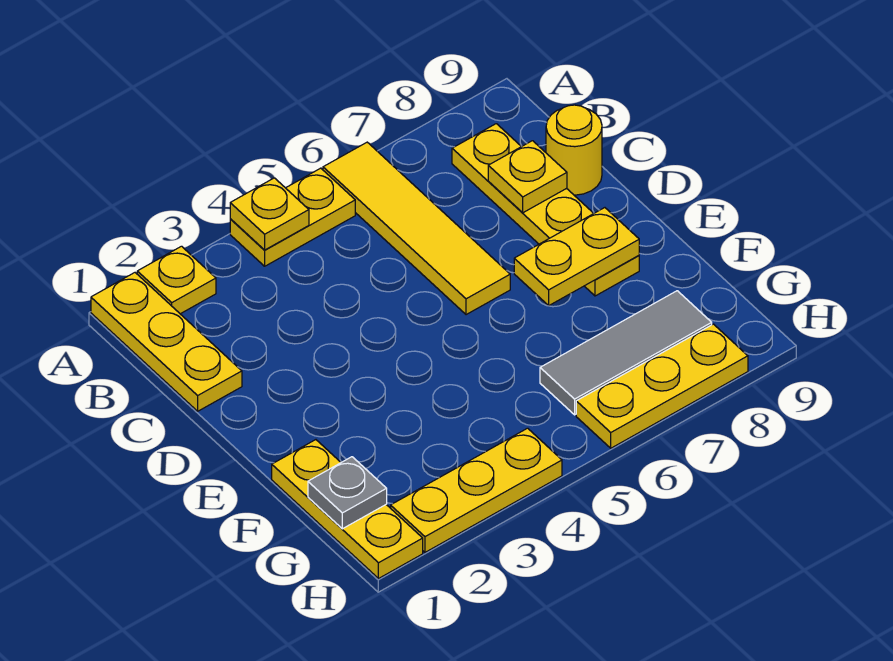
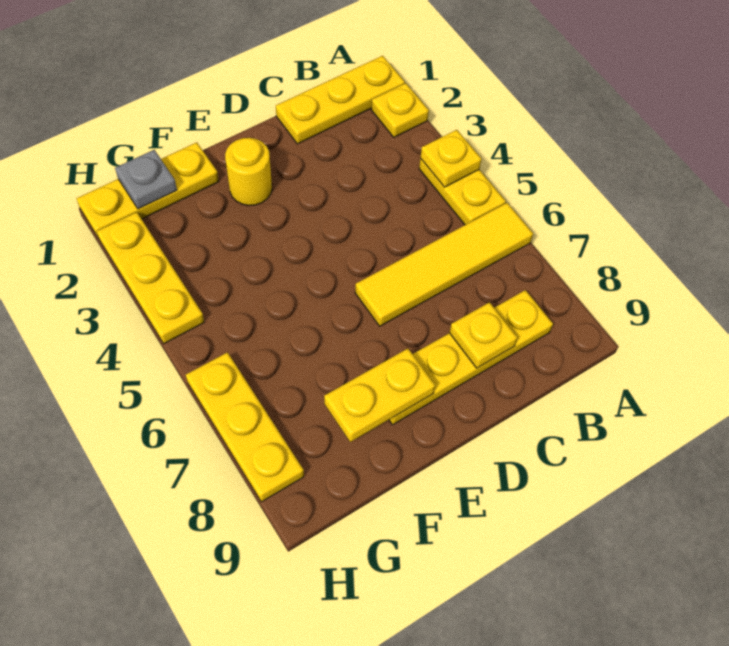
yellow 1x1 round brick [546,105,602,195] -> yellow 1x1 round brick moved to [225,138,272,206]
yellow 1x2 plate [514,208,639,305] -> yellow 1x2 plate turned to [324,349,435,442]
grey 1x3 tile [540,291,712,415] -> none

